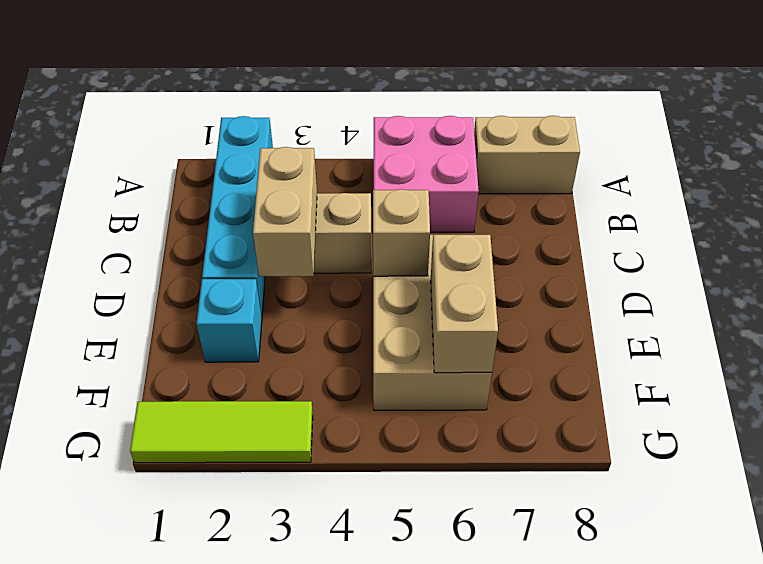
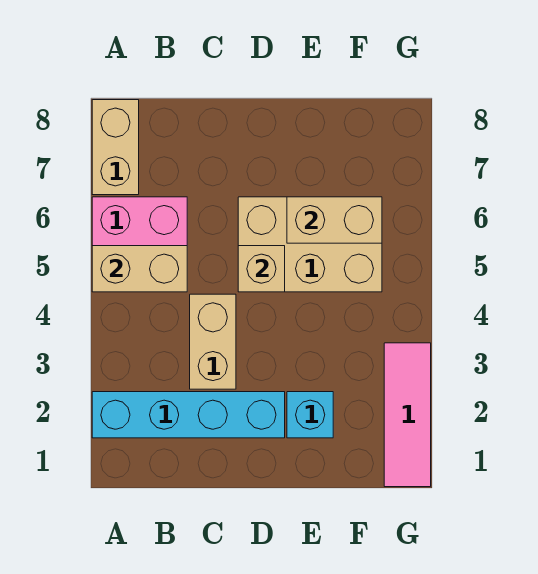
tan 1x2 brick [253,147,317,276] -> tan 1x2 brick moved to [92,246,187,292]
lime 1x3 tile [130,401,313,463] -> pink 1x3 tile [384,343,431,487]

